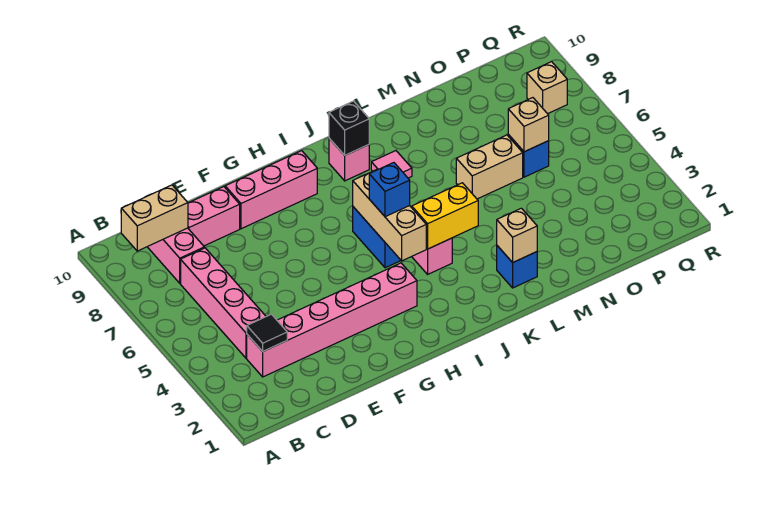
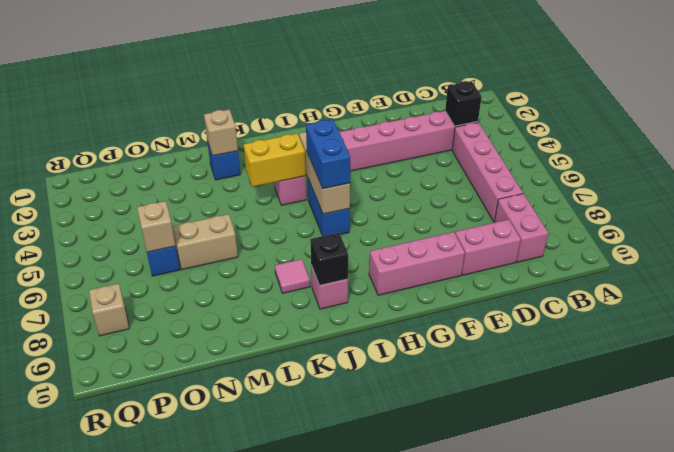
tan 1x2 brick [121,185,188,251] -> none
black 1x1 tile [247,314,287,351] -> black 1x1 brick [445,81,482,126]
blue 1x1 brick [369,163,410,217] -> blue 1x2 brick [306,119,350,189]

